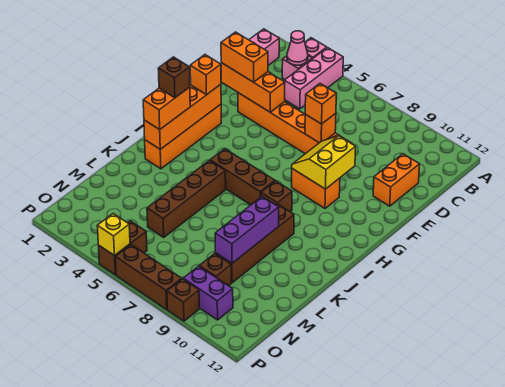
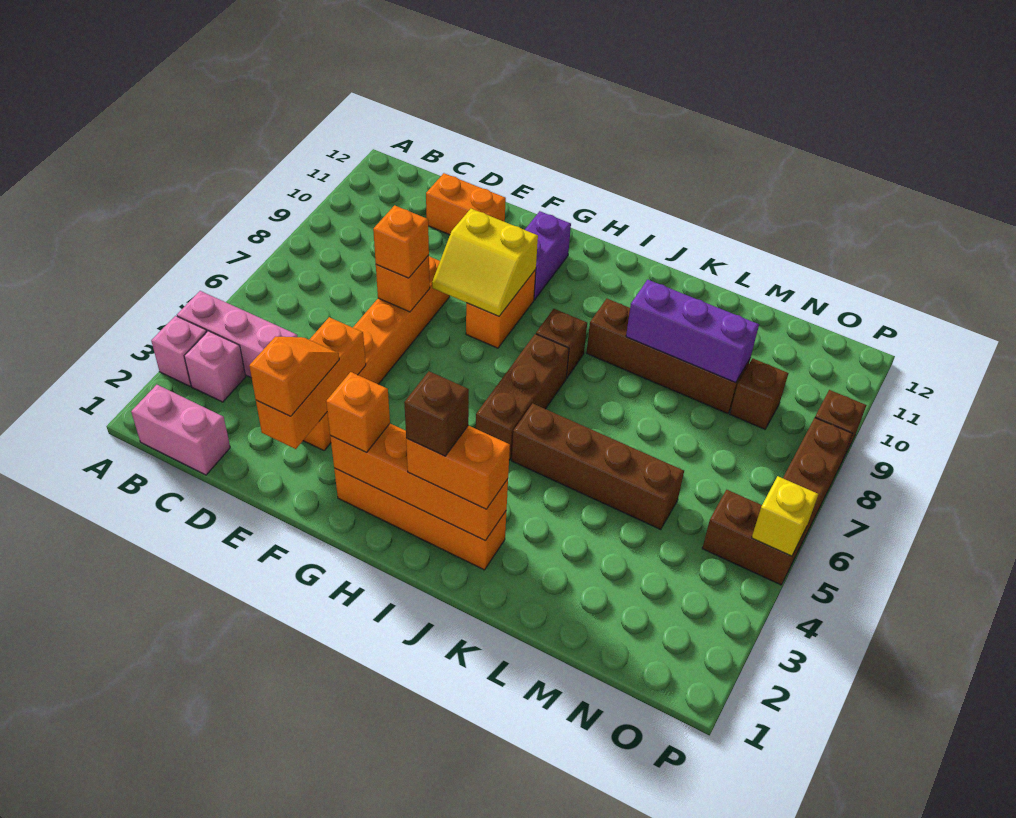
pink 1x1 cone [287,31,308,65] -> none
orange 1x2 brick [221,32,268,82] -> orange 1x2 slope [249,337,339,416]
purple 1x2 brick [183,266,233,320] -> purple 1x2 brick moved to [525,211,571,300]

